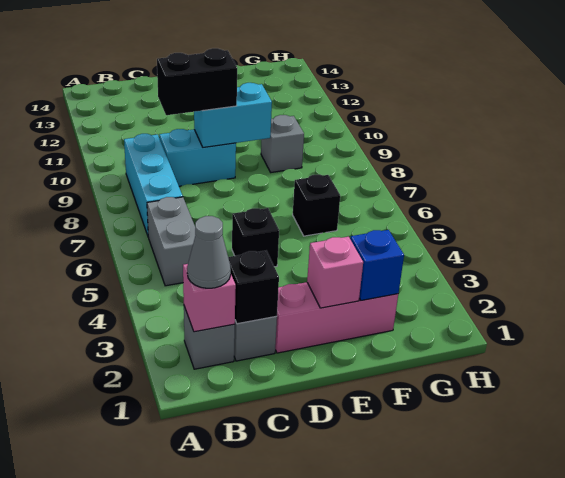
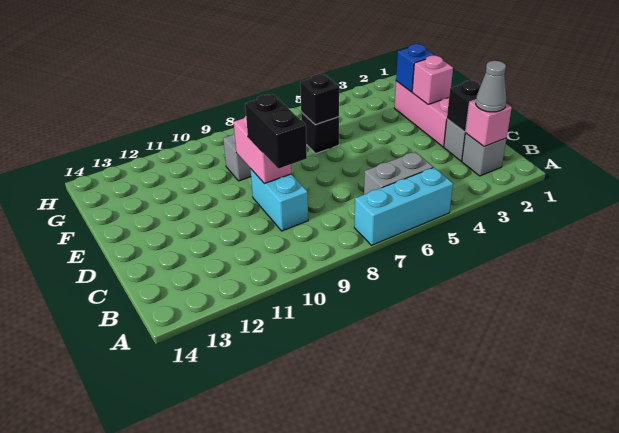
cyan 1x3 brick [124,134,183,235] -> cyan 1x3 brick moved to [354,168,453,245]
black 1x1 brick [232,208,279,267] -> black 1x1 brick moved to [300,74,339,125]
cyan 1x2 brick [194,83,272,147] -> pink 1x2 brick [234,116,291,184]

